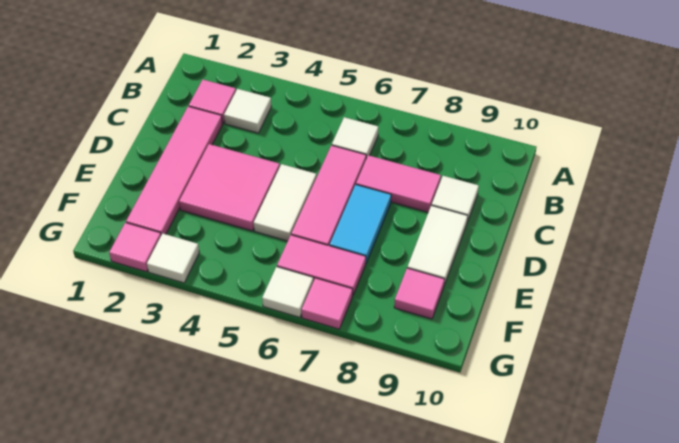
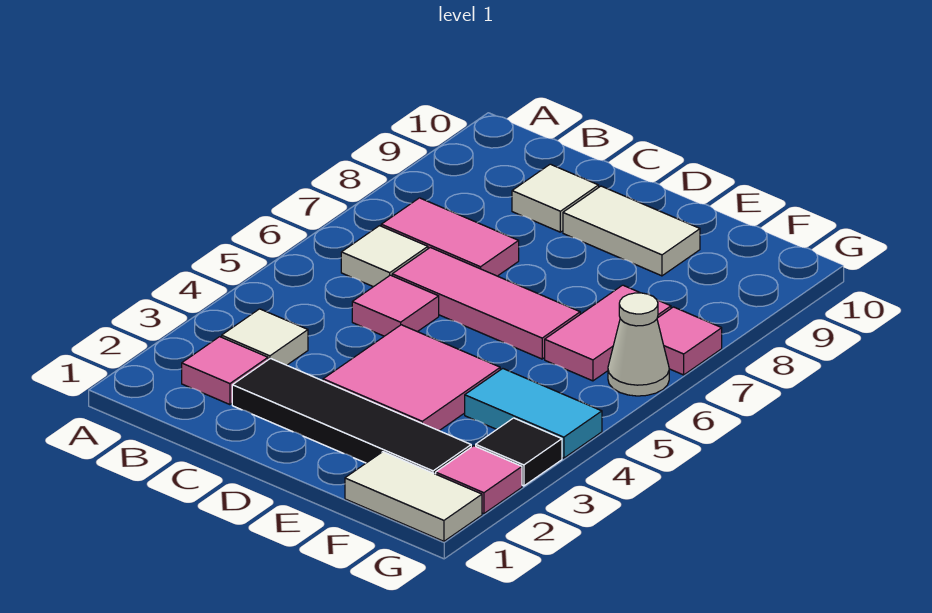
pink 1x4 tile [126,106,223,235] -> black 1x4 tile [232,359,471,474]
pink 1x2 tile [356,155,441,212] -> pink 1x2 tile turned to [381,198,519,276]
white 1x2 tile [254,164,316,241] -> white 1x2 tile moved to [345,452,482,541]
cyan 1x2 tile [330,185,391,263] -> cyan 1x2 tile moved to [465,369,602,458]
pink 1x1 tile [394,268,445,319] -> pink 1x1 tile moved to [352,275,439,336]
white 1x1 tile [147,233,199,283] -> black 1x1 tile [476,418,562,486]
white 1x1 tile [262,267,313,317] -> white 1x1 cone [608,293,669,396]

